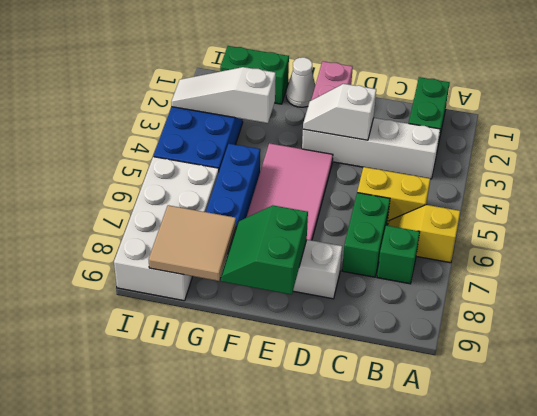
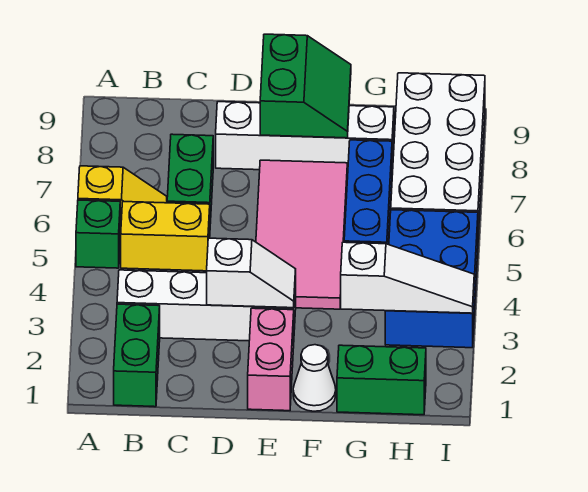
green 1x1 brick [377,225,420,284] -> green 1x1 brick moved to [76,200,120,268]
tan 2x2 tile [149,205,236,281] -> none

